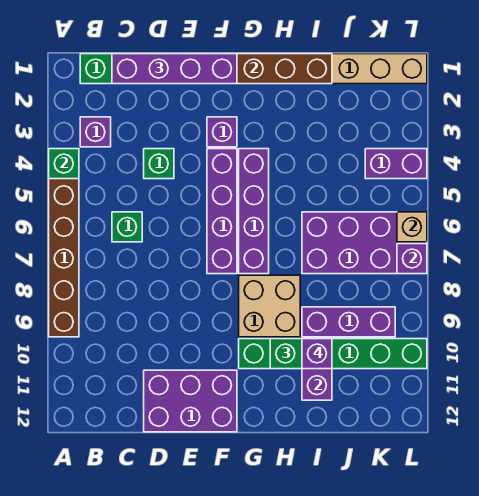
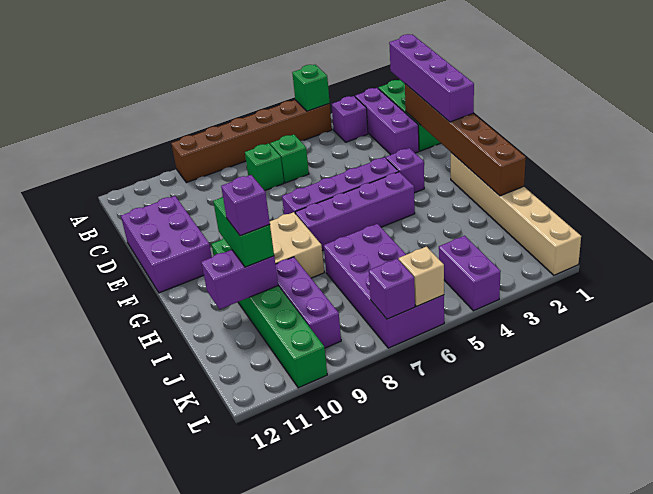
none -> purple 1x3 brick [355,88,419,155]
green 1x1 brick [144,149,174,179] -> green 1x1 brick moved to [245,143,284,191]

